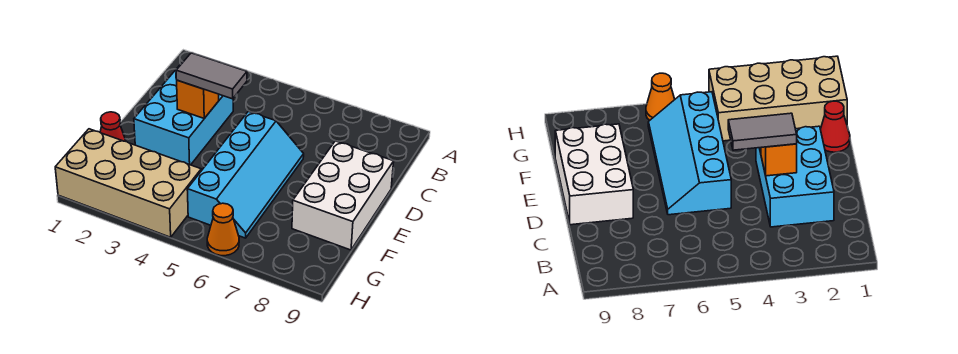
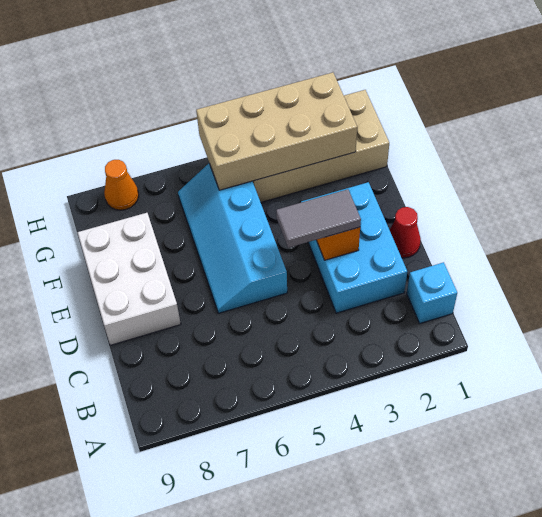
none -> cyan 1x1 brick [407,262,457,323]
red 1x1 cone [100,112,126,141] -> red 1x1 cone moved to [390,207,421,258]
none -> tan 2x4 brick [196,73,357,190]
orange 1x1 cone [207,203,239,256] -> orange 1x1 cone moved to [104,160,139,210]

